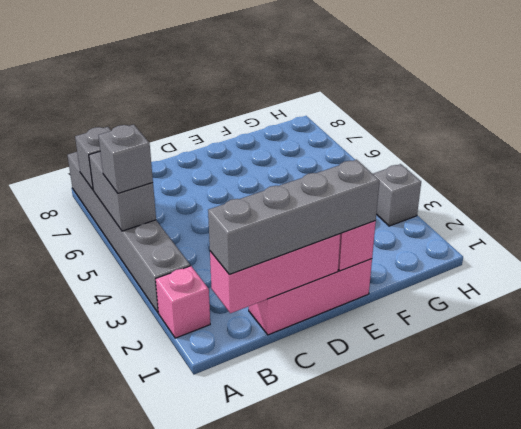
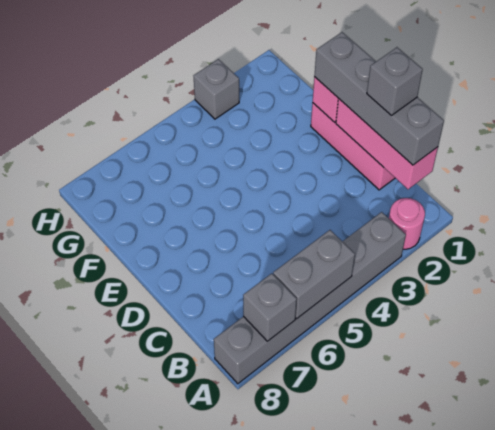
pink 1x1 brick [156,266,210,338] -> pink 1x1 round brick [389,198,425,249]
grey 1x1 brick [98,125,153,193] -> grey 1x1 brick moved to [367,47,423,115]

